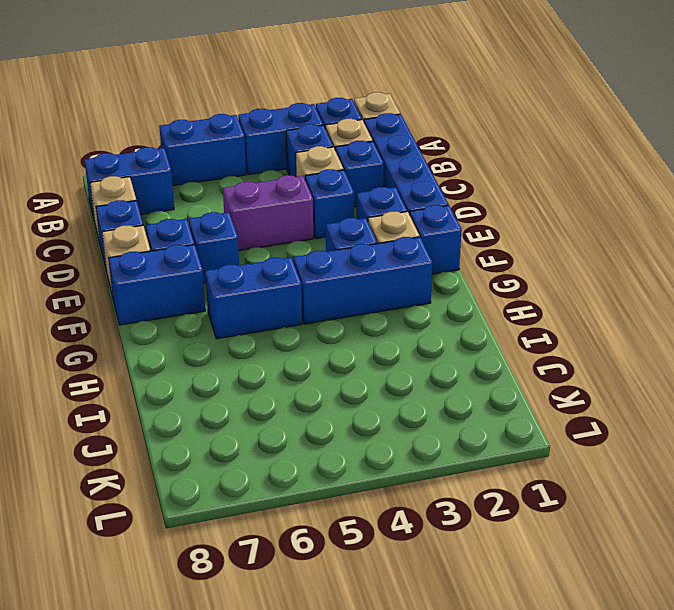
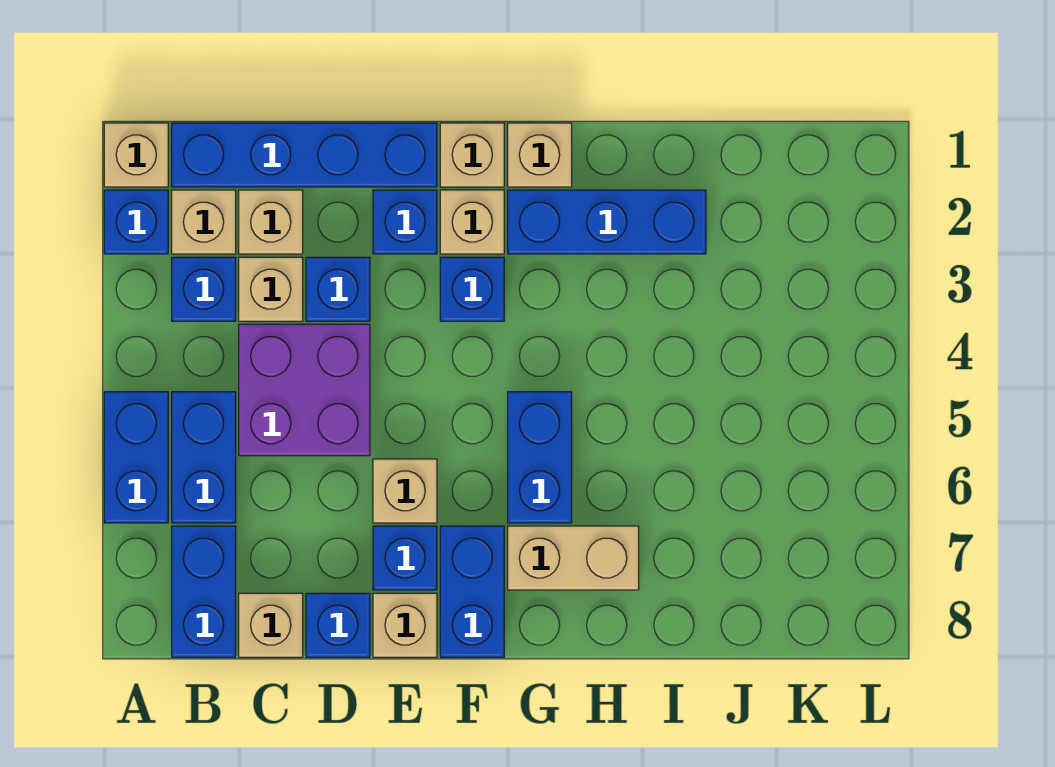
blue 1x2 brick [238,103,323,175] -> blue 1x2 brick moved to [172,392,236,523]
blue 1x1 brick [335,141,384,207] -> tan 1x1 brick [239,190,303,254]
purple 1x2 brick [223,175,313,251] -> purple 2x2 brick [239,324,370,456]
blue 1x1 brick [189,212,239,283] -> tan 1x1 brick [373,459,437,523]
blue 1x1 brick [410,205,462,274] -> tan 1x1 brick [440,123,504,187]
none -> tan 1x1 brick [508,123,572,187]
blue 1x3 brick [293,237,433,324] -> blue 1x3 brick turned to [508,190,706,254]
none -> tan 1x2 brick [508,526,639,590]

